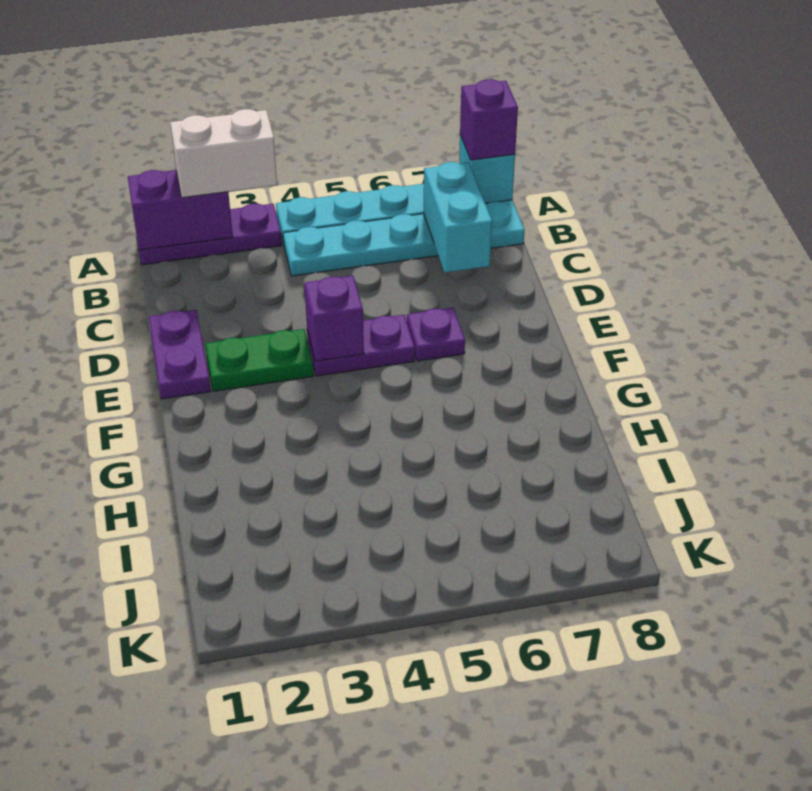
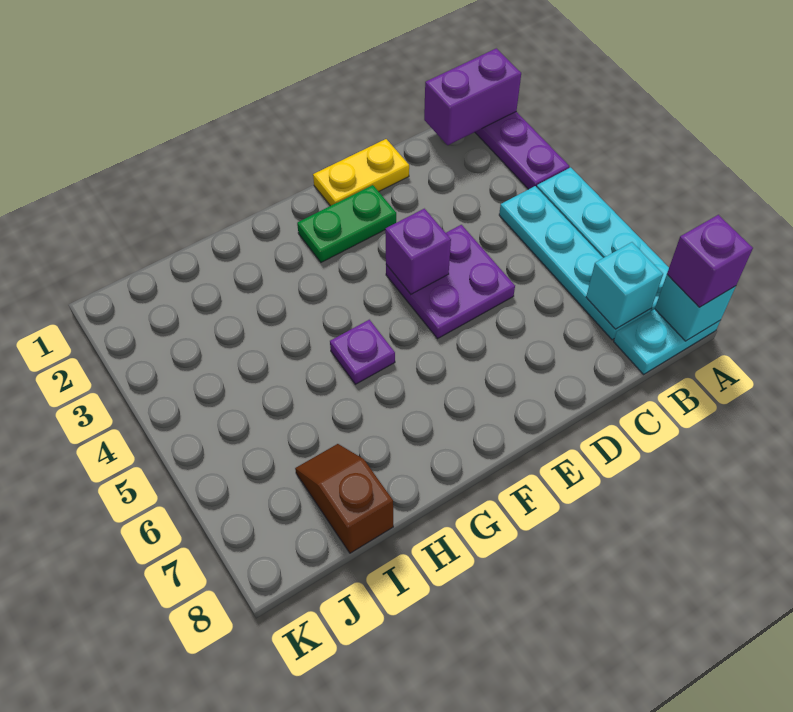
purple 1x2 brick [128,170,233,250] -> purple 1x2 brick turned to [424,48,521,145]
white 1x2 brick [170,109,277,198] -> none
cyan 1x2 brick [424,162,492,273] -> cyan 1x1 brick [586,242,663,329]
purple 1x2 plate [149,310,210,399] -> yellow 1x2 plate [313,139,409,206]
green 1x2 plate [205,329,314,391] -> green 1x2 plate turned to [297,185,396,262]
purple 1x2 plate [307,315,415,376] -> purple 2x2 plate [386,225,515,339]
purple 1x1 plate [407,308,465,361] -> purple 1x1 plate moved to [330,320,395,384]
none -> brown 1x2 slope [295,444,393,553]

